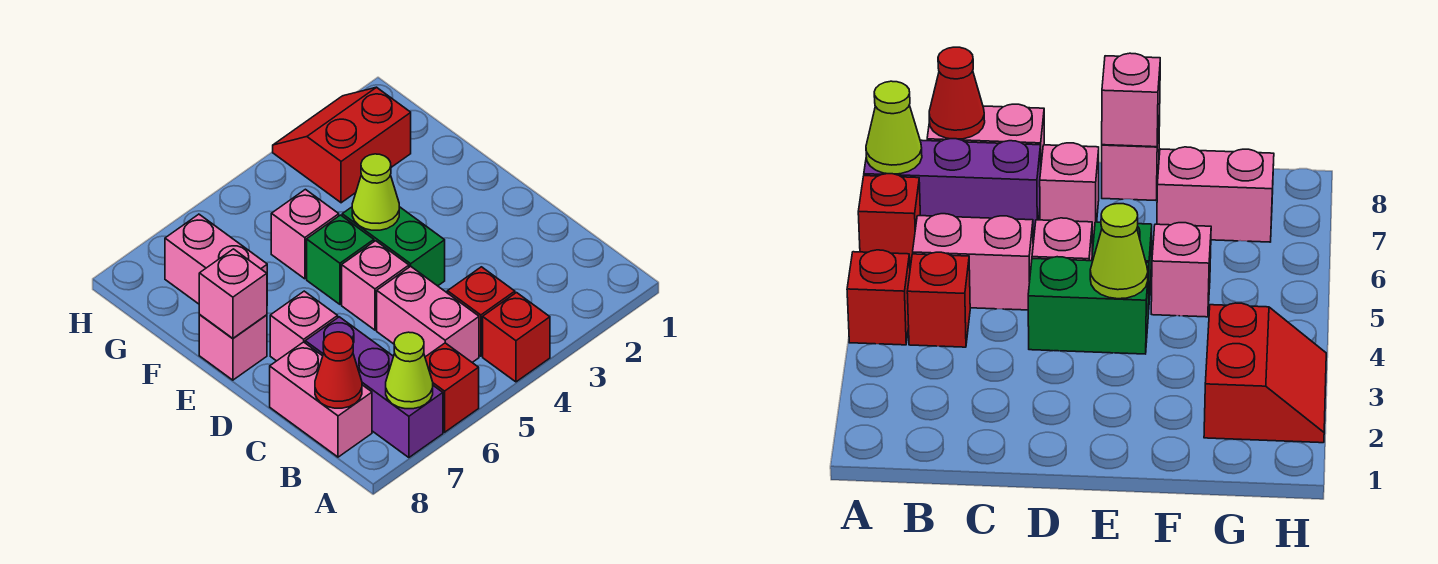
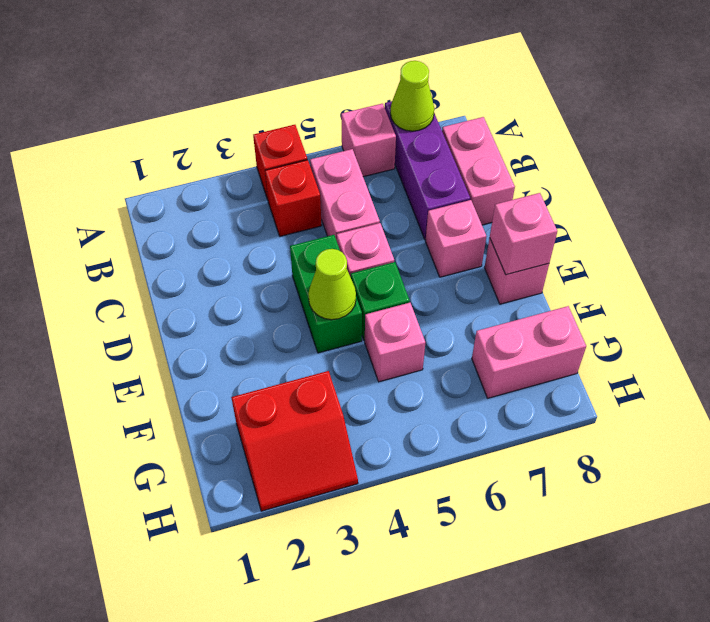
red 1x1 brick [425,343,479,432] -> pink 1x1 brick [341,104,396,177]
red 1x1 cone [315,332,362,408] -> none
pink 1x2 brick [165,214,267,304] -> pink 1x2 brick turned to [472,306,586,398]

